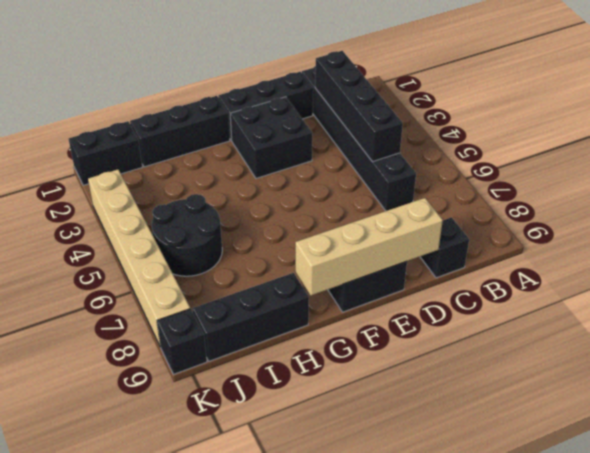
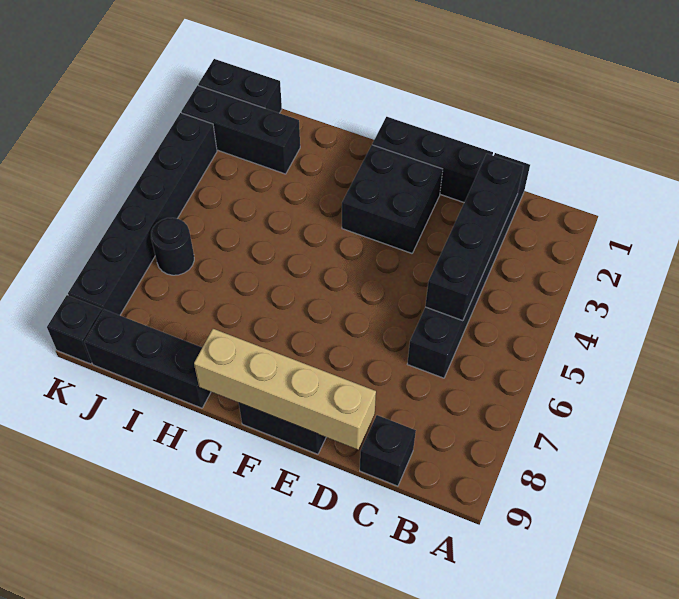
black 1x3 brick [130,96,230,167] -> black 1x3 brick moved to [181,85,300,174]
black 2x2 round brick [152,194,222,276] -> black 1x1 round brick [151,218,194,275]
tan 1x6 brick [88,170,190,347] -> black 1x6 brick [68,113,217,315]

